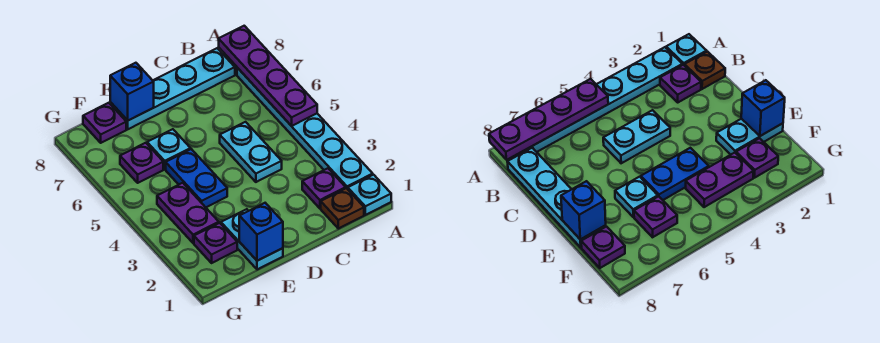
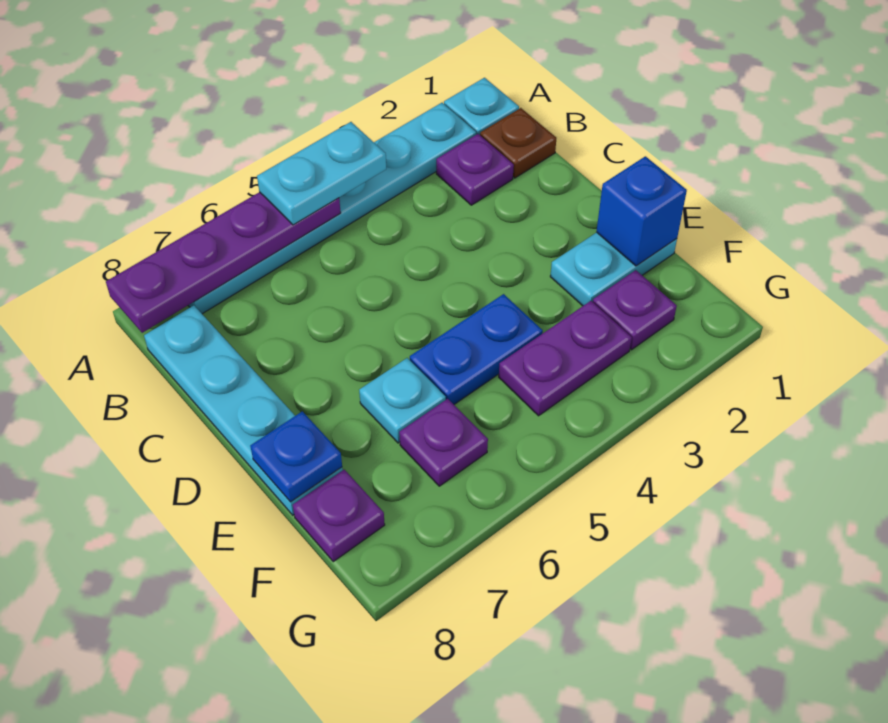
cyan 1x2 plate [220,122,282,182] -> cyan 1x2 plate moved to [257,122,386,225]
blue 1x1 brick [110,63,154,120] -> blue 1x1 plate [250,411,342,502]

